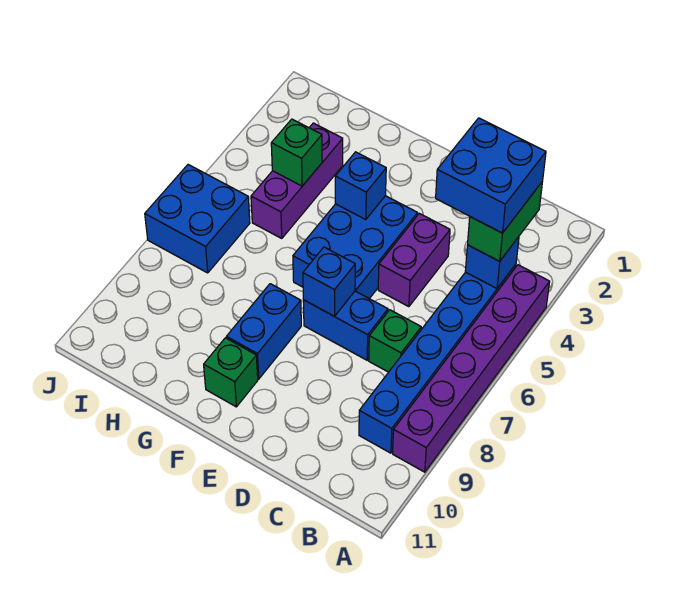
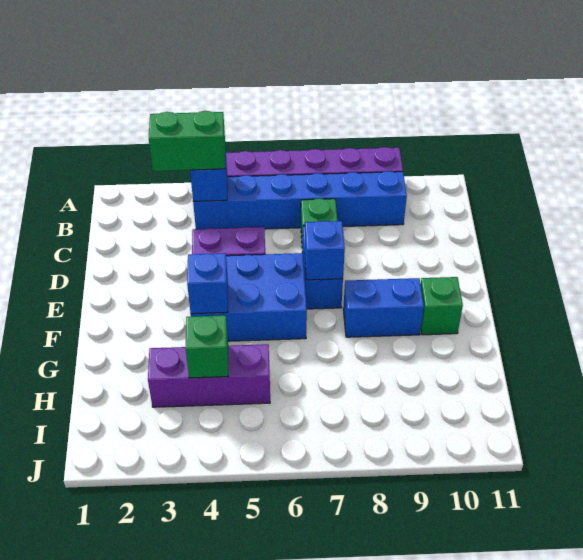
blue 2x2 brick [436,118,546,233] -> none
blue 2x2 brick [145,165,250,273] -> none

